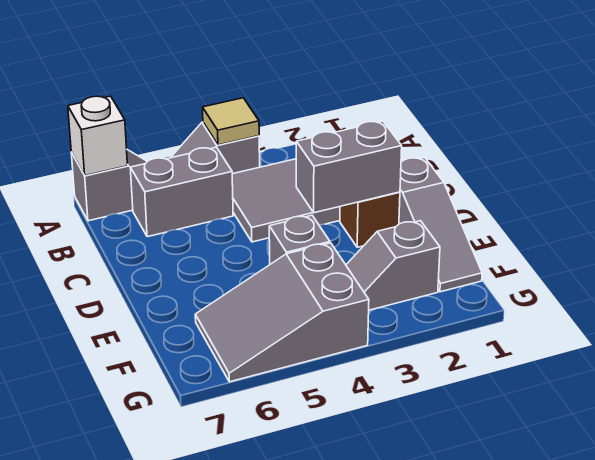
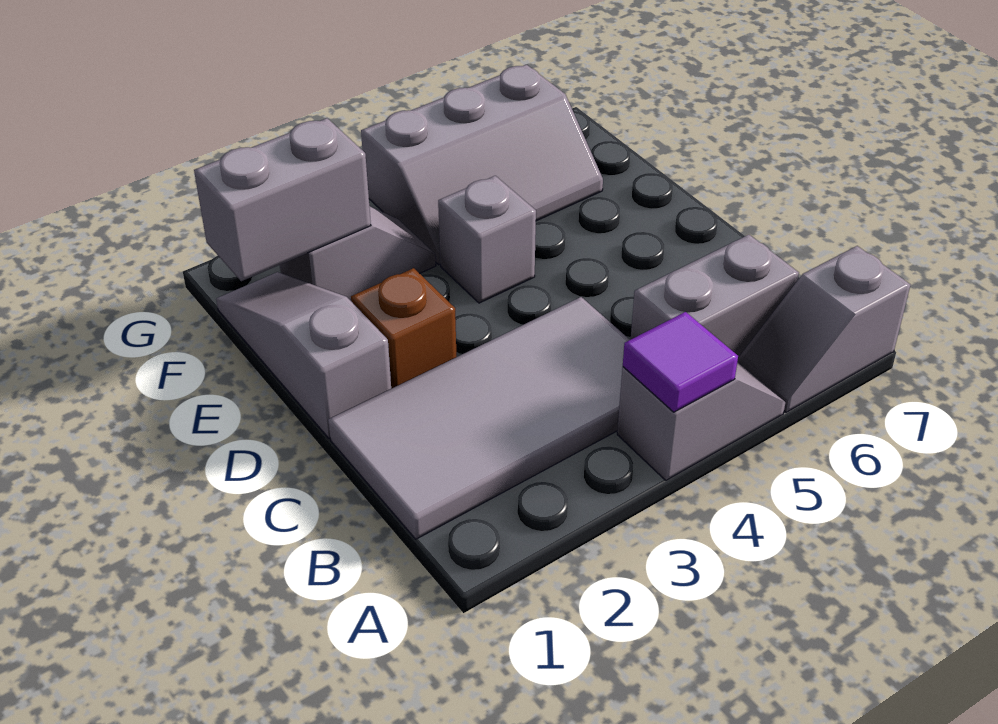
tan 1x1 tile [203,98,259,145] -> purple 1x1 tile [623,312,738,412]
white 1x1 brick [68,96,128,176] -> none
grey 1x2 brick [296,121,402,213] -> grey 1x2 brick moved to [194,118,371,281]
grey 2x3 slope [195,243,369,382] -> grey 2x3 slope turned to [361,65,603,265]

